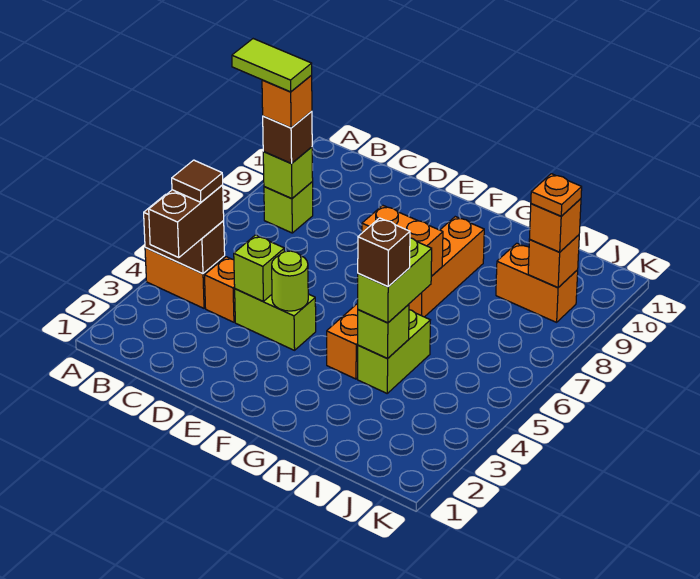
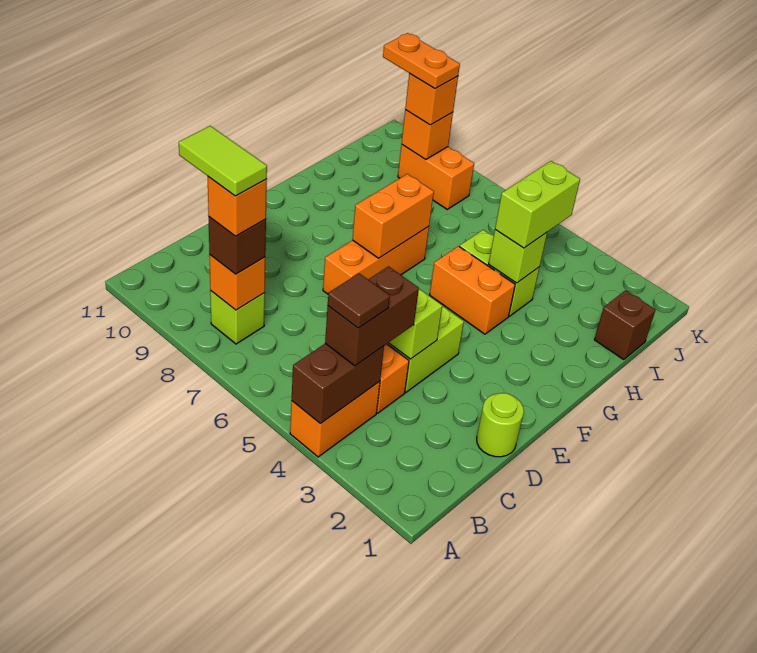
lime 1x2 tile [232,39,312,92] -> lime 1x2 tile turned to [179,126,267,196]
brown 1x2 brick [149,185,224,258] -> brown 1x2 brick turned to [325,266,419,366]
lime 1x1 brick [263,147,313,199] -> orange 1x1 brick [209,255,265,310]
lime 1x1 round brick [272,251,308,311] -> lime 1x1 round brick moved to [477,393,524,457]
orange 1x3 brick [409,217,484,317] -> orange 1x3 brick turned to [323,227,429,294]
lime 1x2 brick [358,238,432,323] -> lime 1x2 brick turned to [495,161,580,248]
brown 1x1 brick [358,218,410,287] -> brown 1x1 brick moved to [594,290,655,360]
orange 1x2 brick [496,243,578,322] -> orange 1x2 brick turned to [398,145,474,209]
orange 1x1 plate [531,174,582,216] -> orange 1x2 plate [383,33,460,89]

